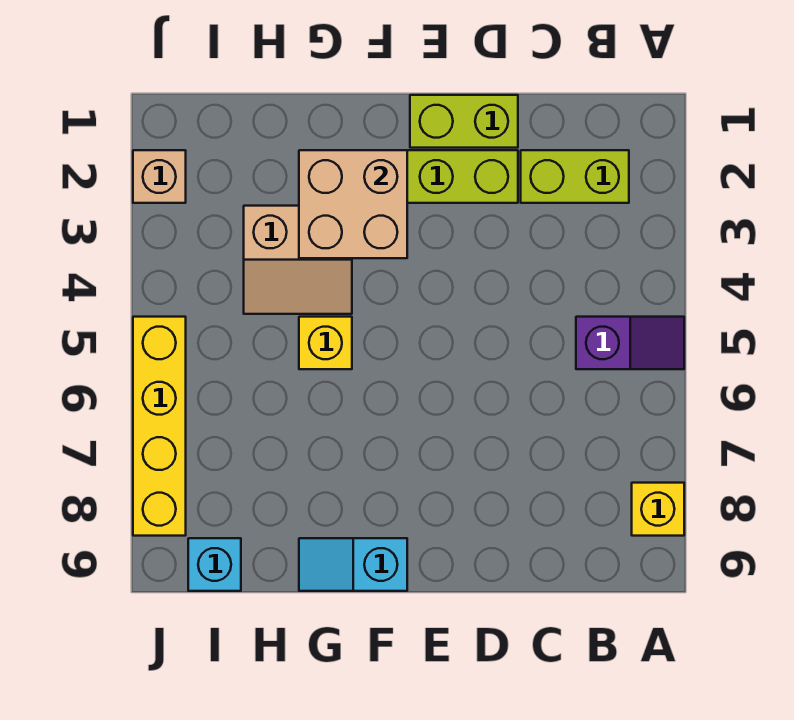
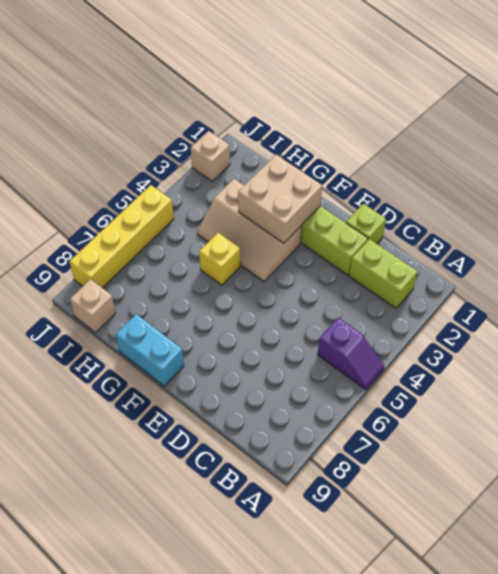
yellow 1x1 brick [632,483,684,536] -> none
lime 1x2 brick [410,95,518,148] -> lime 1x1 brick [346,204,386,244]
cyan 1x2 slope [299,538,407,591] -> cyan 1x2 brick [116,314,184,386]
tan 2x2 slope [244,206,352,314] -> tan 2x3 slope [197,179,302,282]
cyan 1x1 brick [188,538,241,591] -> tan 1x1 brick [70,279,116,333]

